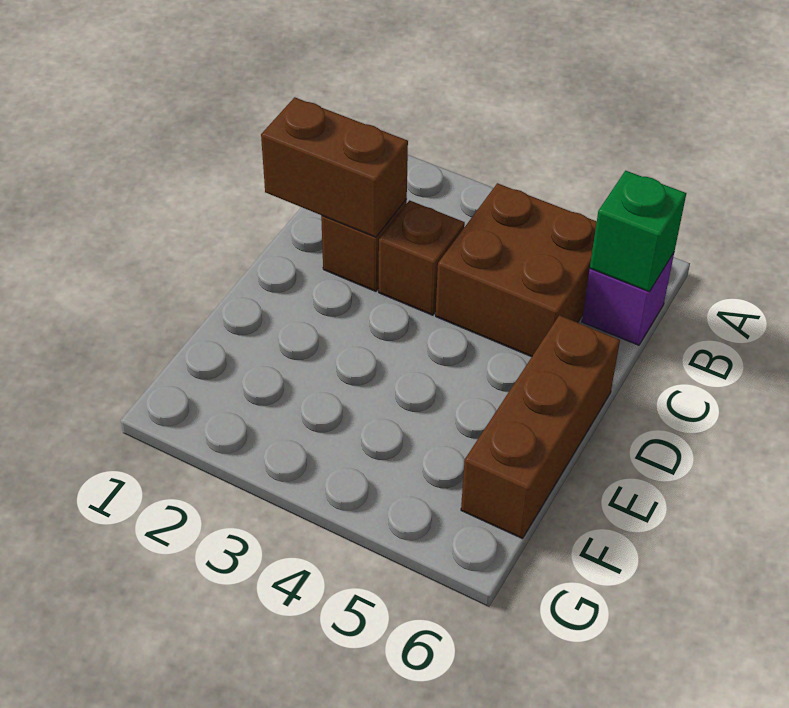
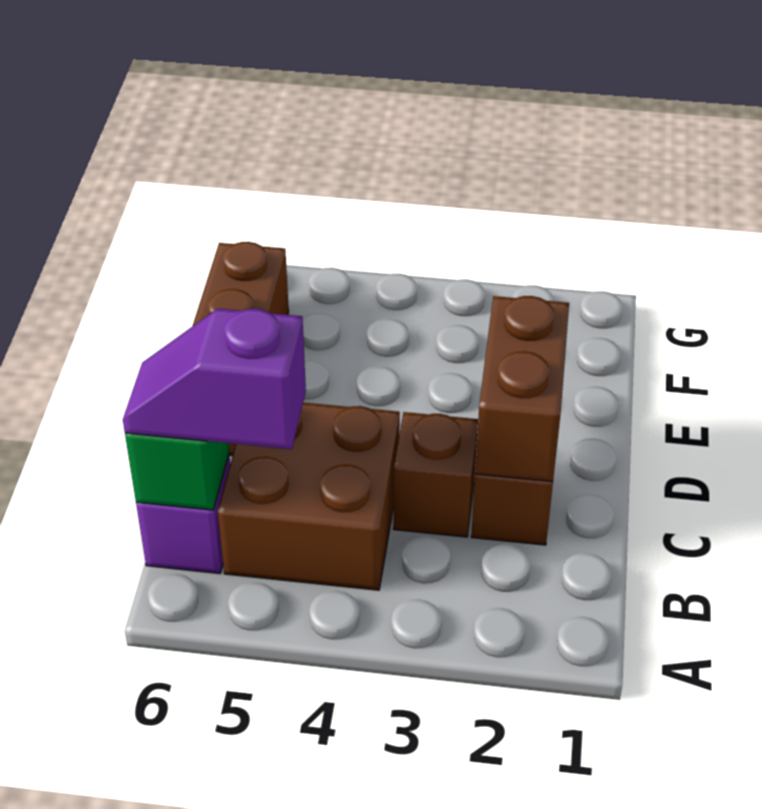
none -> purple 1x2 slope [123,309,306,449]
brown 1x2 brick [261,97,408,237] -> brown 1x2 brick turned to [475,296,569,482]

